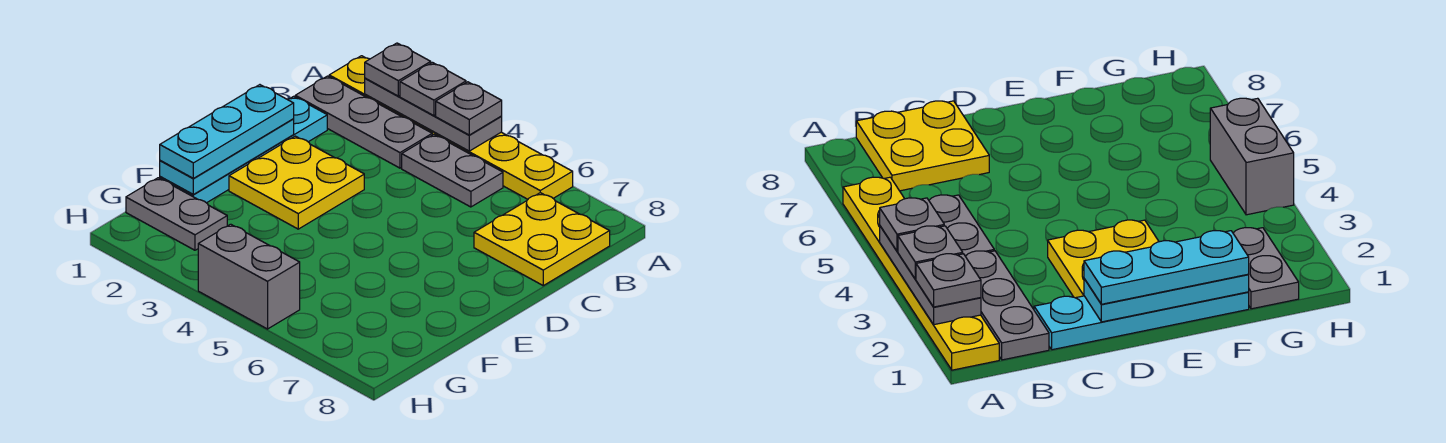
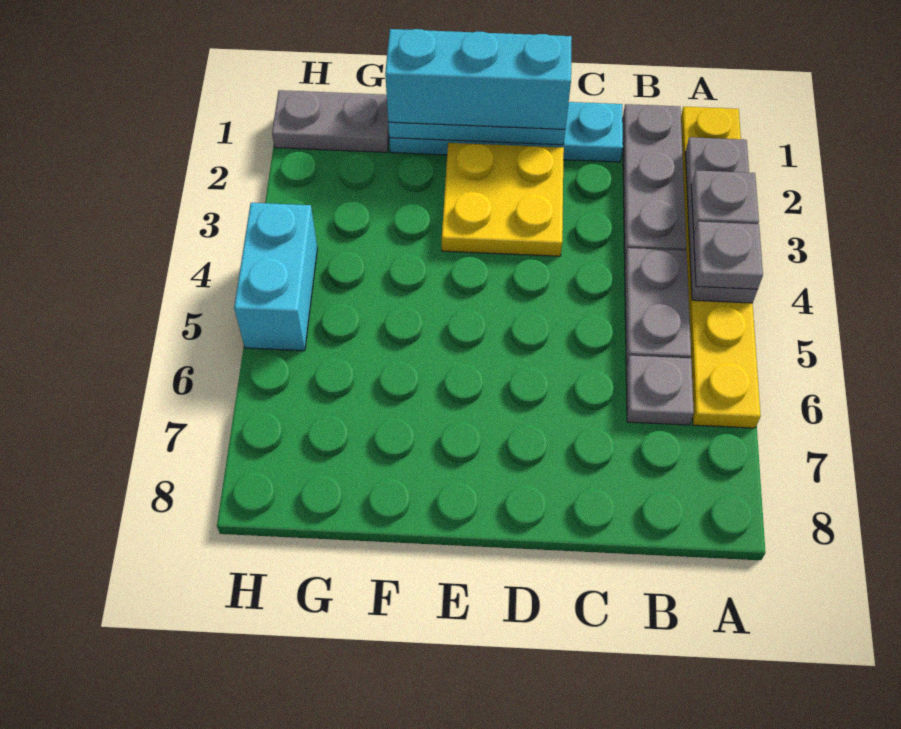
grey 1x1 plate [365,43,431,96] -> grey 1x1 plate moved to [626,356,694,425]
yellow 2x2 plate [474,193,610,286] -> none
cyan 1x3 plate [160,85,294,178] -> cyan 1x3 brick [385,29,572,129]
grey 1x2 plate [126,178,227,250] -> grey 1x2 plate turned to [272,90,389,152]
grey 1x2 brick [198,224,300,329] -> cyan 1x2 brick [234,203,317,351]

